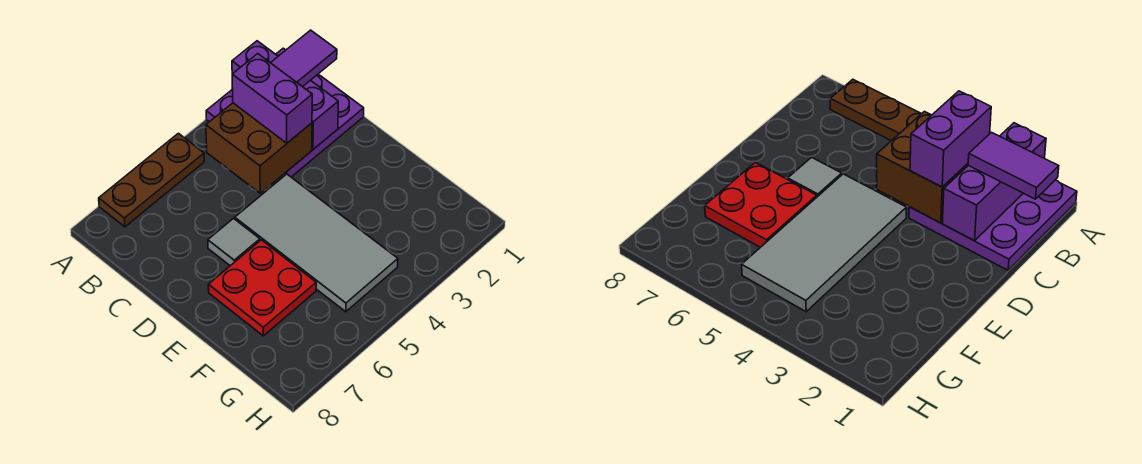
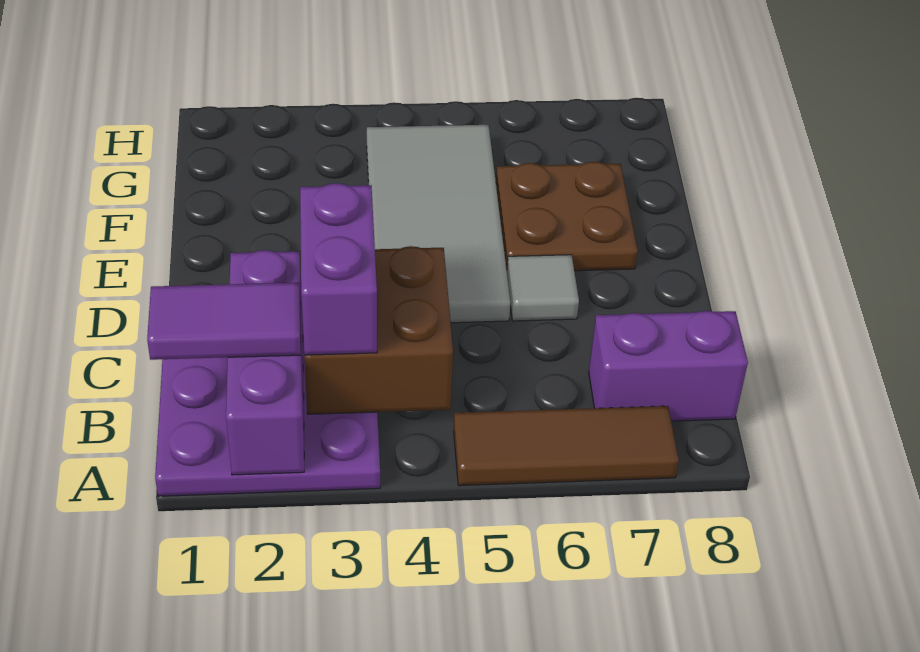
brown 1x3 plate [99,133,204,227] -> brown 1x3 tile [454,406,679,486]
none -> purple 1x2 brick [589,311,748,421]
red 2x2 plate [208,240,316,336] -> brown 2x2 plate [496,162,638,271]

